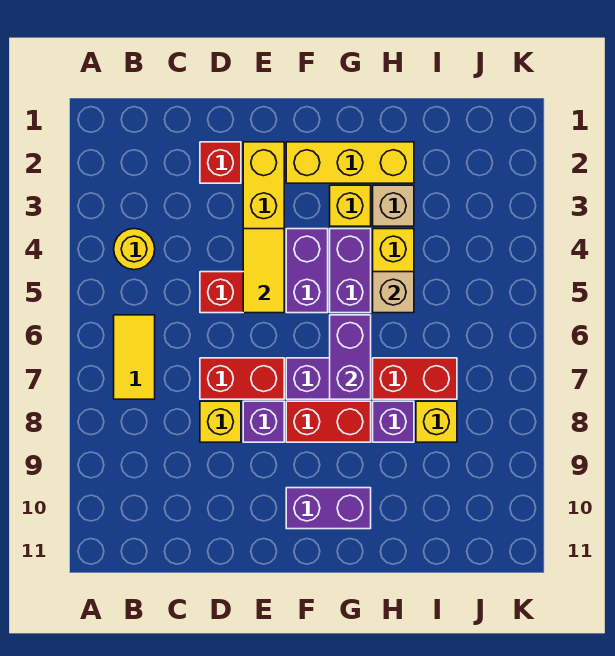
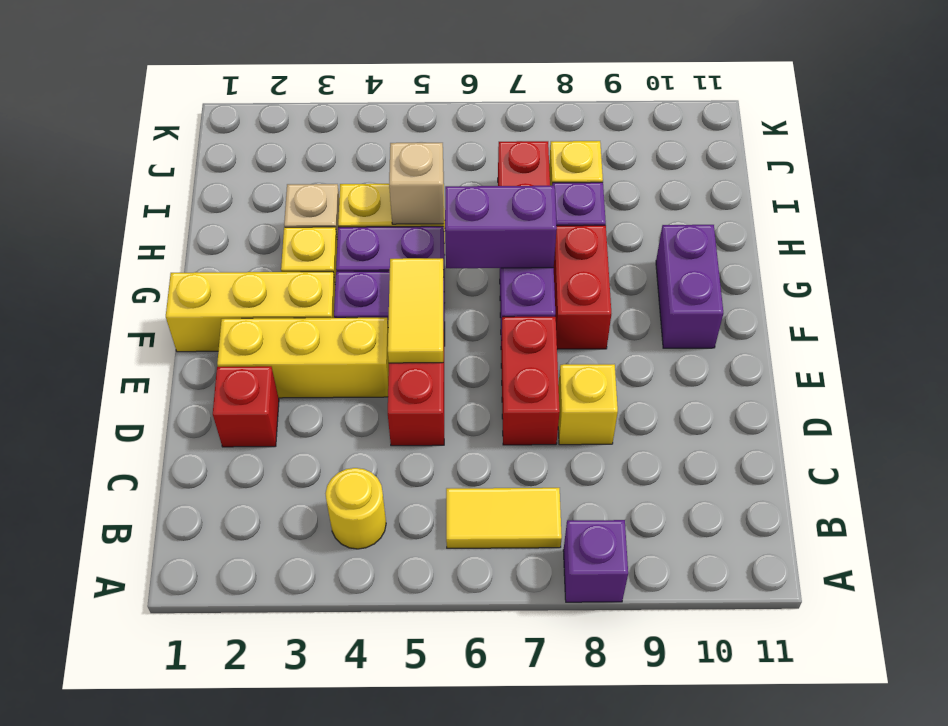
yellow 1x2 tile [243,229,284,313] -> yellow 1x2 tile turned to [388,258,444,363]
purple 1x1 brick [243,401,284,442] -> purple 1x1 brick moved to [563,520,628,602]
yellow 1x3 brick [286,142,414,183] -> yellow 1x3 brick turned to [166,272,335,352]

